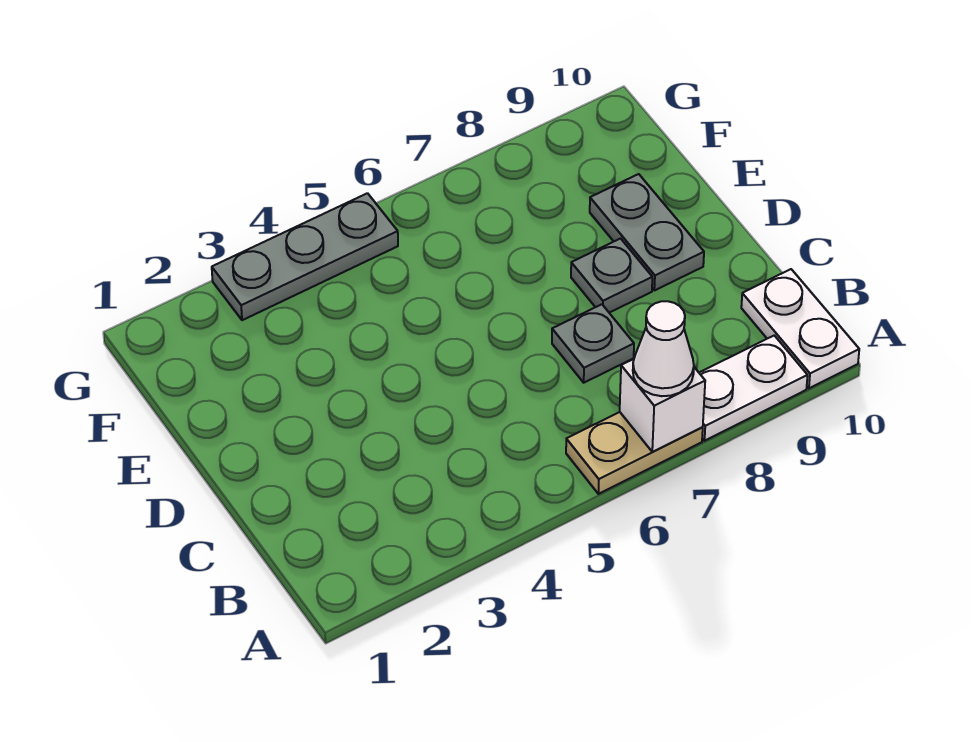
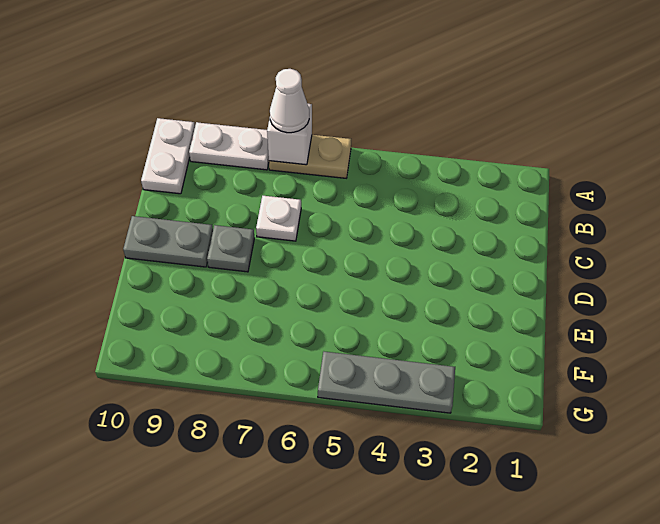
grey 1x1 plate [552,304,634,383] -> white 1x1 plate [256,196,301,241]
grey 1x2 plate [590,174,704,290] -> grey 1x2 plate turned to [123,216,213,267]

